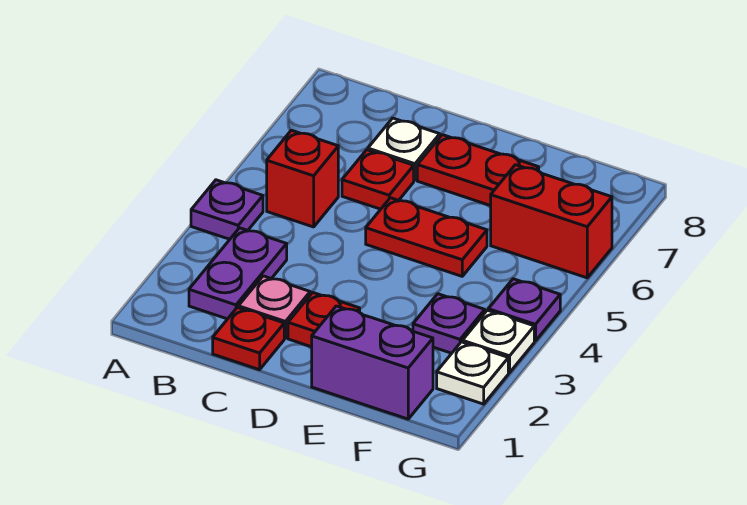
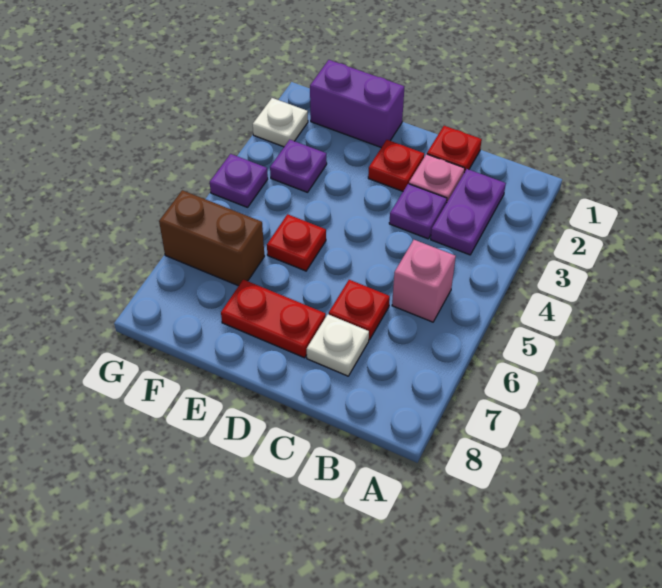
purple 1x1 plate [191,180,263,239] -> purple 1x1 plate moved to [389,184,447,239]
red 1x1 brick [267,130,338,227] -> pink 1x1 brick [392,240,456,322]
red 1x2 plate [366,198,487,276] -> red 1x1 plate [267,214,326,271]
red 1x2 brick [491,165,612,278] -> brown 1x2 brick [159,190,264,286]
white 1x1 plate [462,310,534,373] -> none

